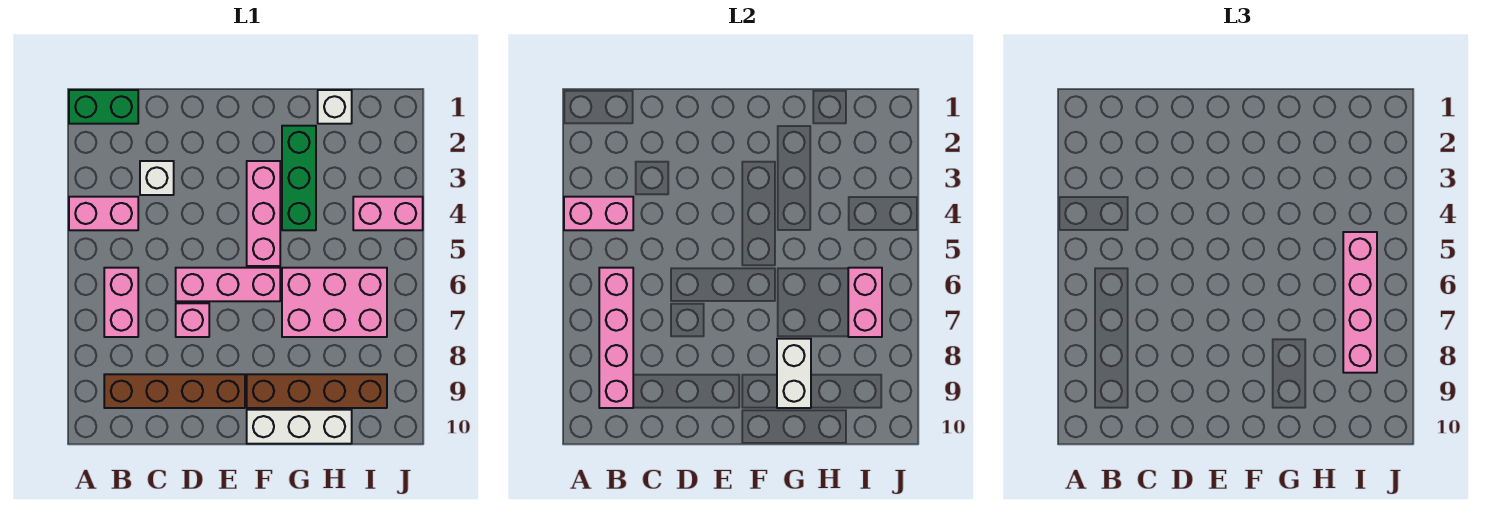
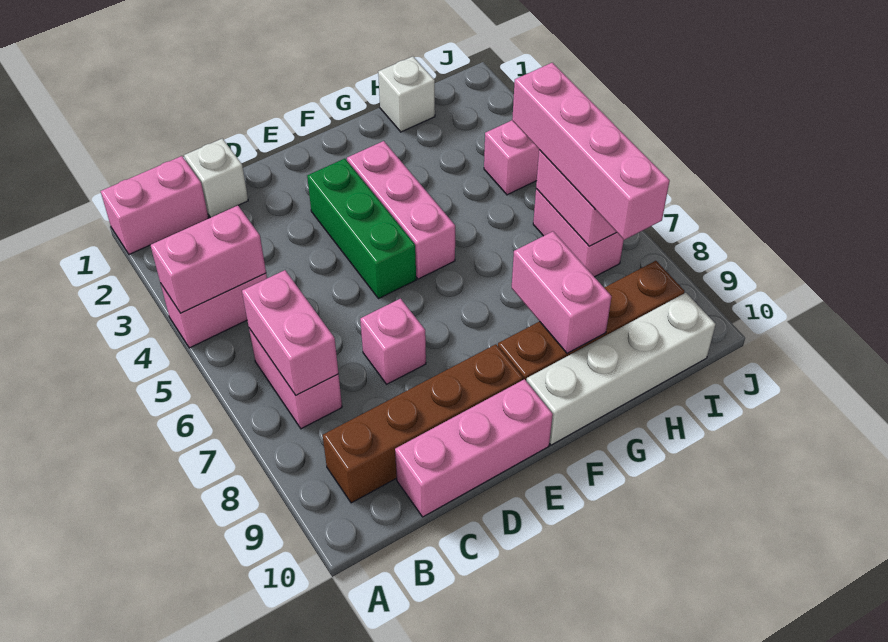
green 1x2 brick [69,90,138,124] -> pink 1x2 brick [101,156,209,254]
pink 1x4 brick [599,268,633,408] -> pink 1x2 brick [242,270,338,395]
white 1x1 brick [140,161,174,195] -> white 1x1 brick moved to [184,139,248,218]
pink 1x3 brick [176,268,280,301] -> pink 1x3 brick moved to [395,379,553,517]
white 1x3 brick [247,410,352,444] -> white 1x4 brick [526,293,716,445]
green 1x3 brick [282,126,316,230] -> green 1x3 brick moved to [307,159,416,299]
pink 2x3 brick [282,268,387,337] -> pink 1x2 brick [533,189,624,277]
white 1x2 brick [777,339,811,408] -> pink 1x2 brick [512,232,612,354]

